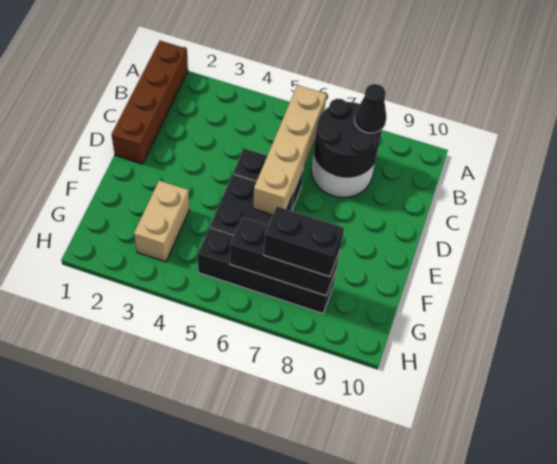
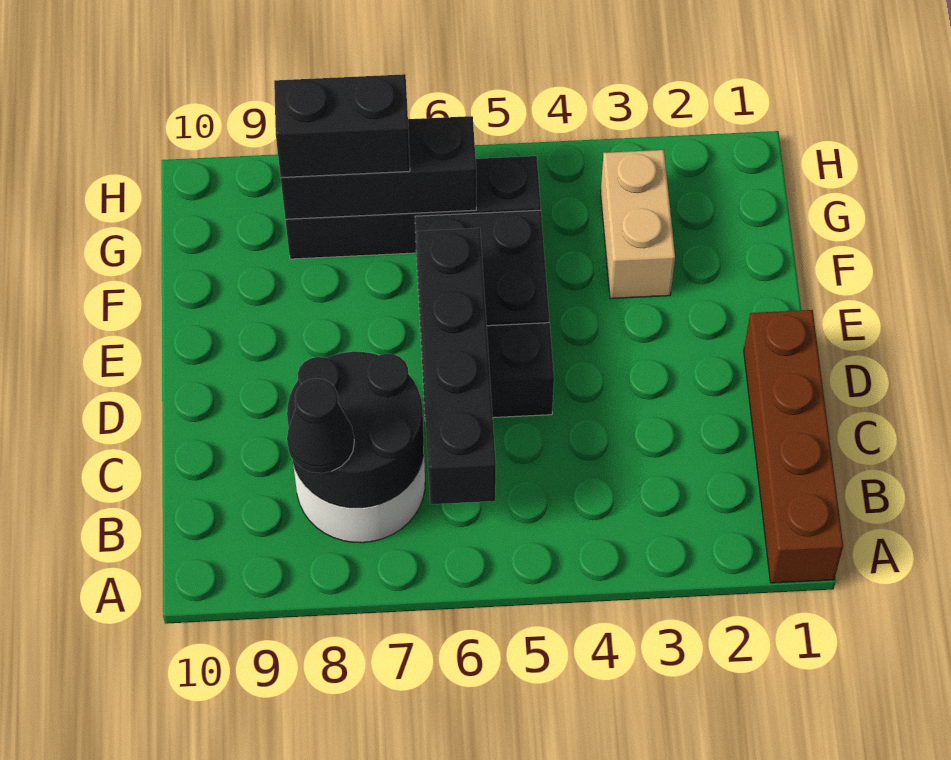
tan 1x4 brick [253,85,327,215] -> black 1x4 brick [416,228,496,504]

